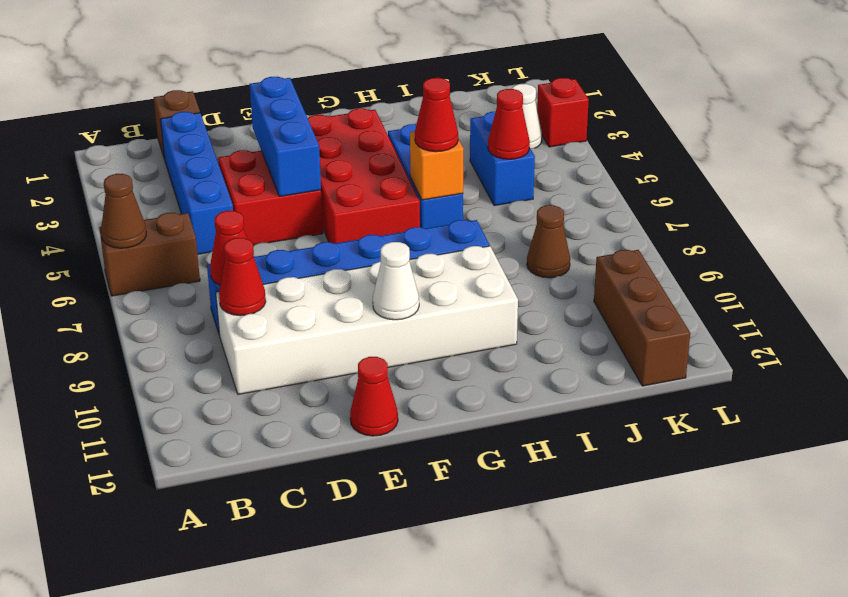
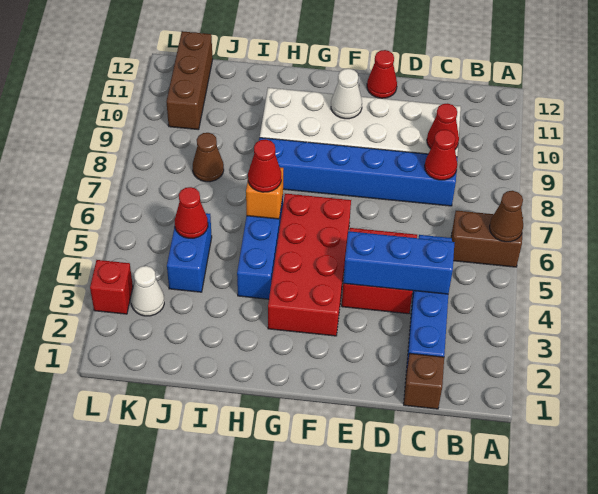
blue 1x3 brick [250,77,321,196] -> blue 1x3 brick turned to [343,231,455,294]

